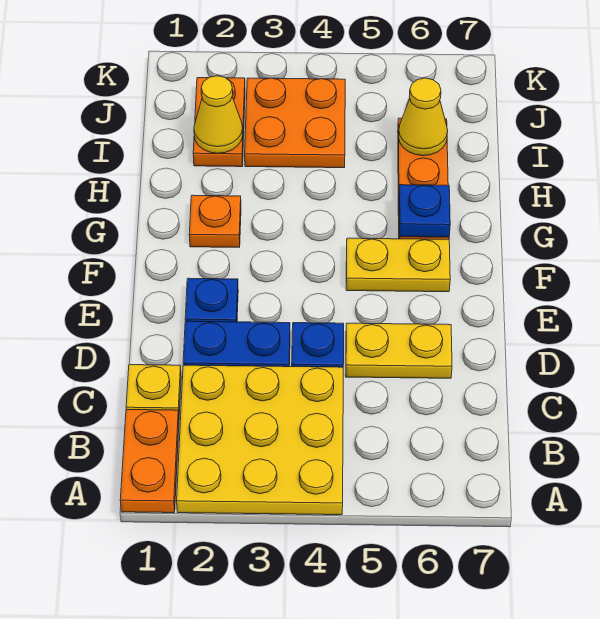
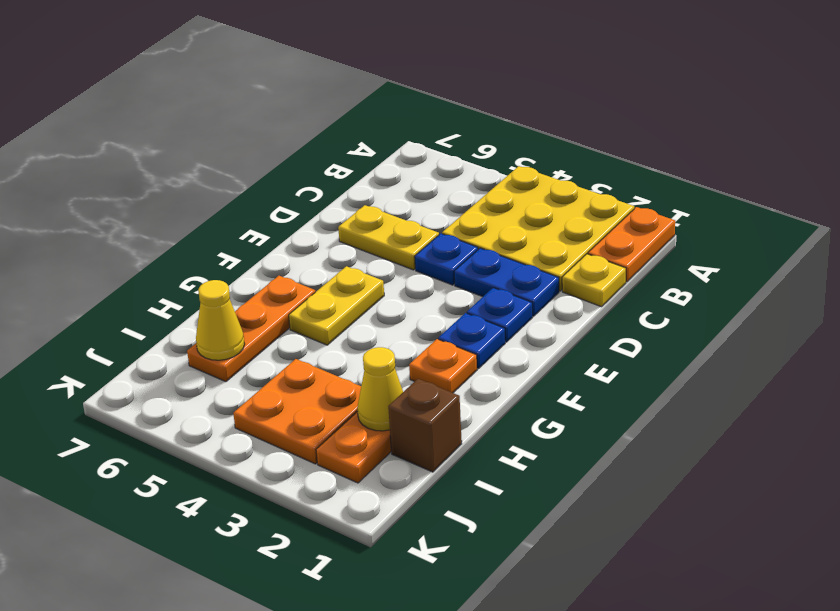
yellow 1x2 plate [346,238,450,292] -> yellow 1x2 plate turned to [289,266,384,345]
blue 1x1 plate [399,185,450,237] -> blue 1x1 plate moved to [438,313,505,369]
none -> brown 1x1 brick [388,379,462,472]

